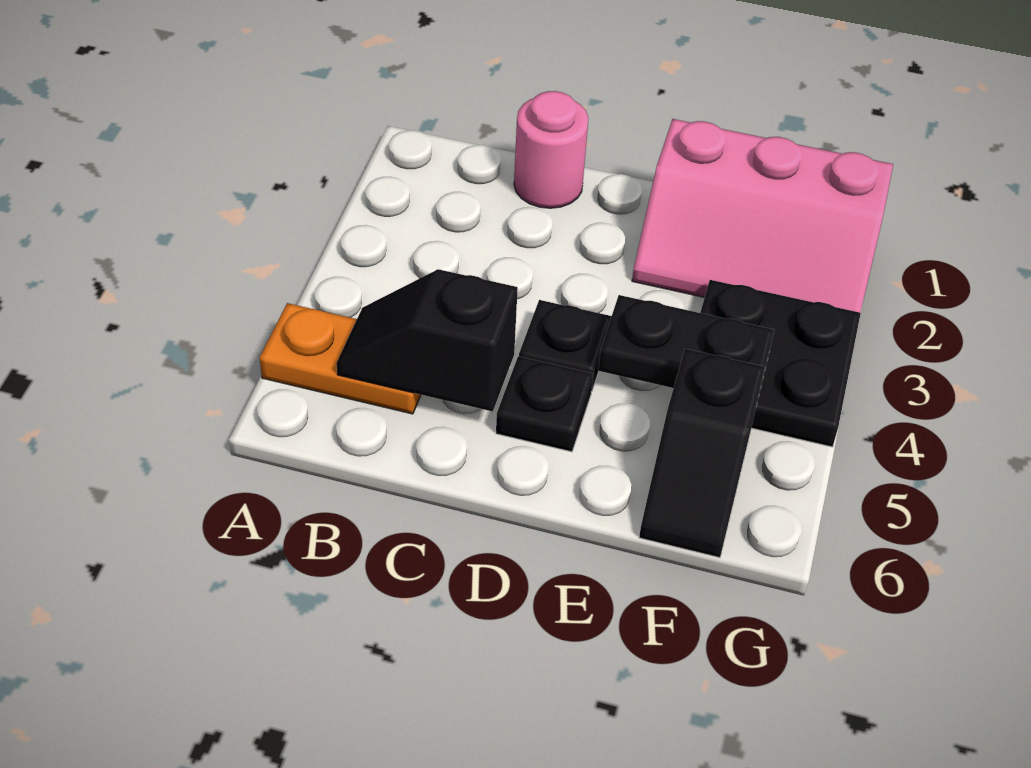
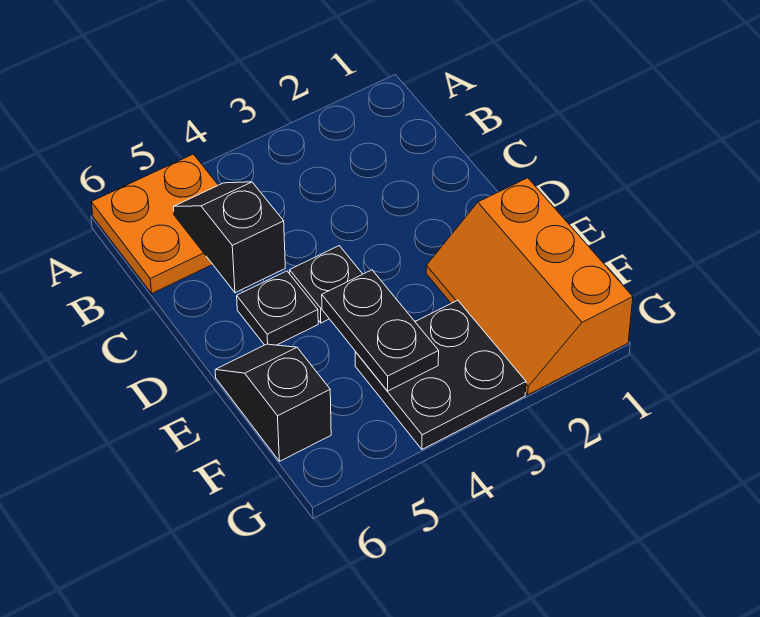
orange 1x2 plate [259,303,421,414] -> orange 2x2 plate [91,154,218,293]
pink 1x1 round brick [514,91,588,208] -> none
pink 2x3 slope [632,119,893,312] -> orange 2x3 slope [426,178,633,395]
black 1x2 slope [639,349,765,558] -> black 1x2 slope turned to [215,344,331,461]

